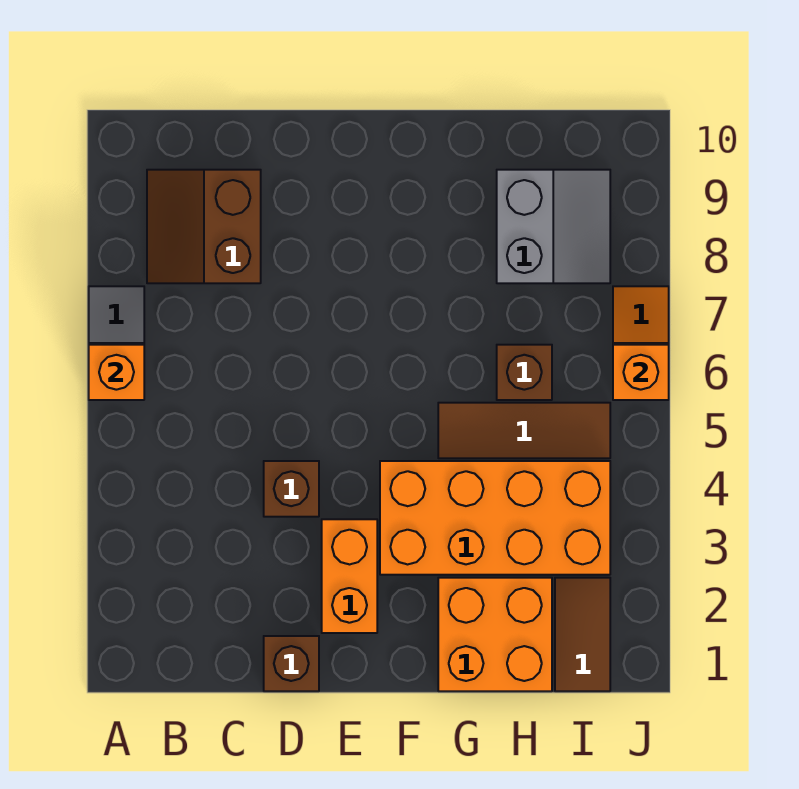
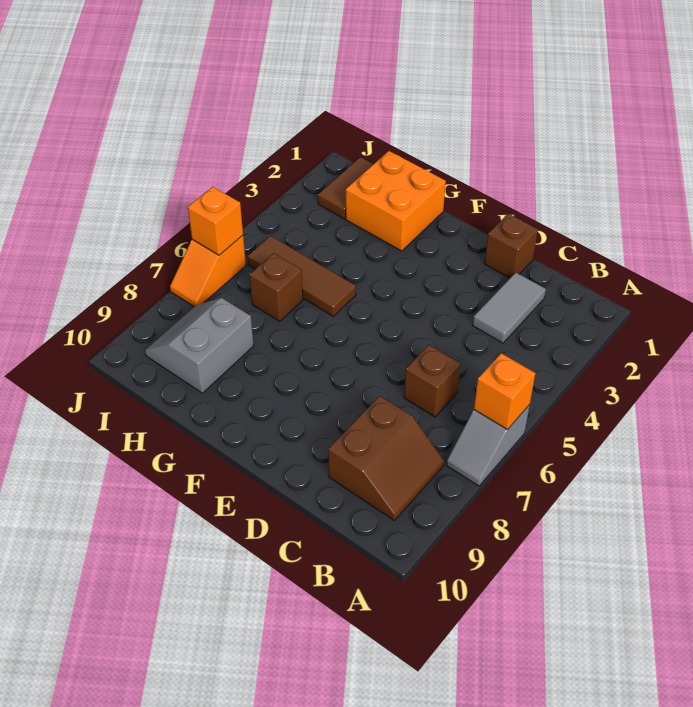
none -> grey 1x2 tile [473,273,546,343]
brown 1x1 brick [264,461,319,517] -> brown 1x1 brick moved to [404,345,461,417]
orange 1x2 brick [322,519,377,633] -> none
orange 2x4 brick [380,461,610,575] -> none

